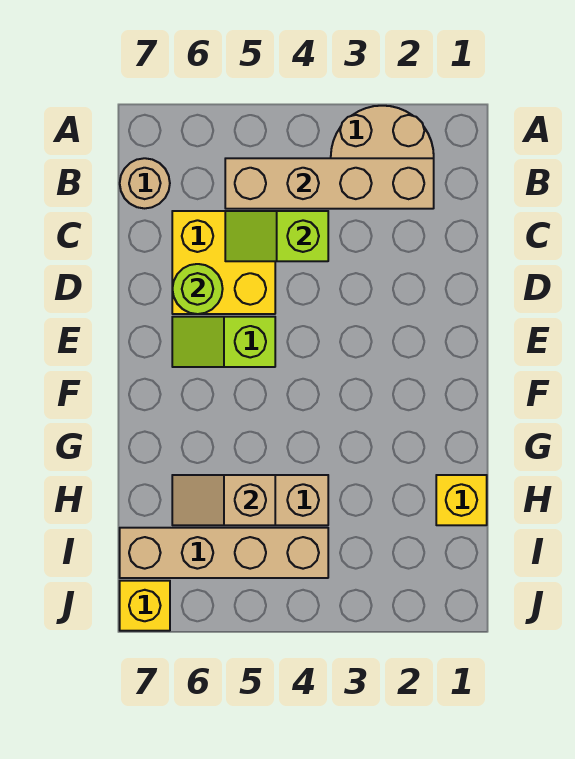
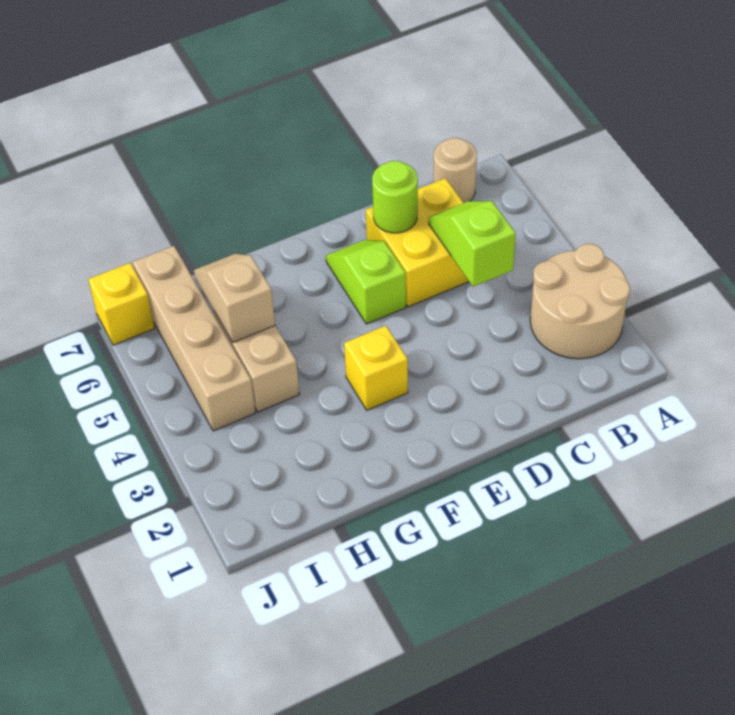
tan 1x4 brick [225,158,434,209] -> none
yellow 1x1 brick [436,475,487,525] -> yellow 1x1 brick moved to [344,326,408,410]

